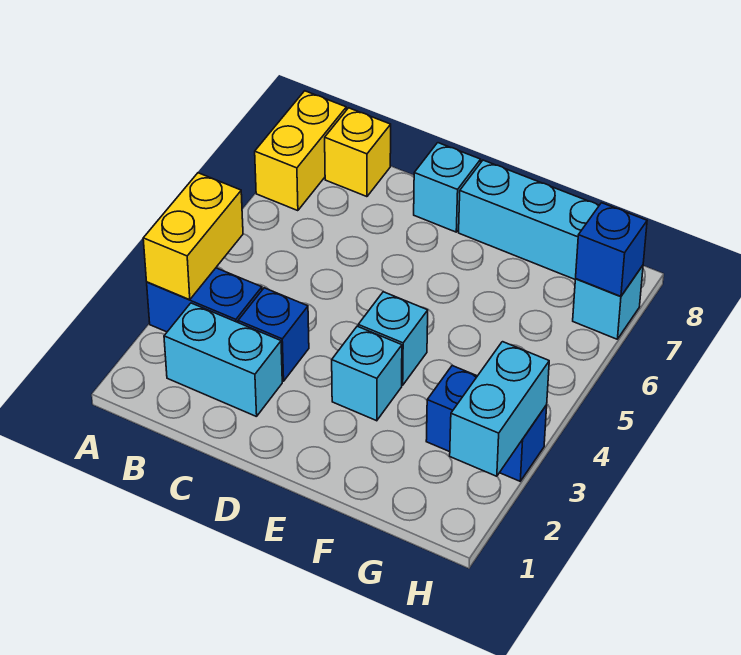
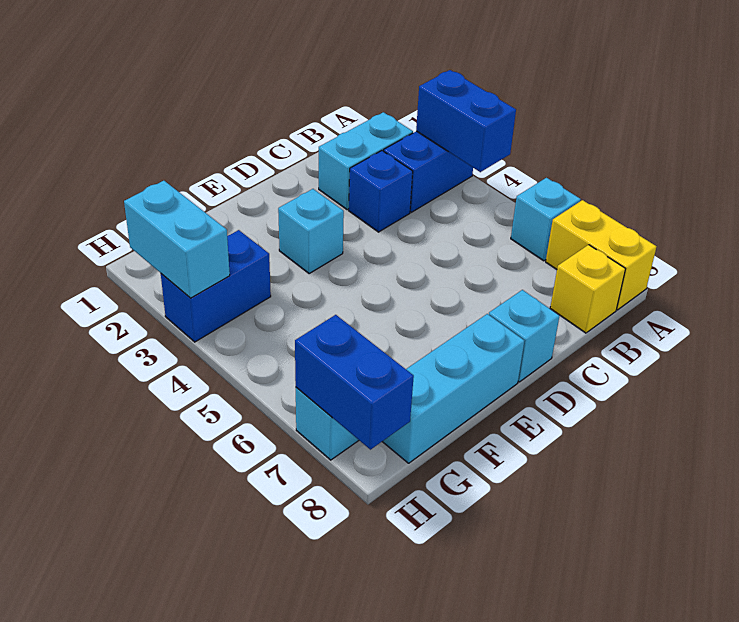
yellow 1x2 brick [143,173,243,300] -> blue 1x2 brick [416,70,516,172]
cyan 1x1 brick [358,292,428,385] -> cyan 1x1 brick moved to [511,178,581,261]
blue 1x1 brick [576,203,647,297] -> blue 1x2 brick [295,315,414,450]

